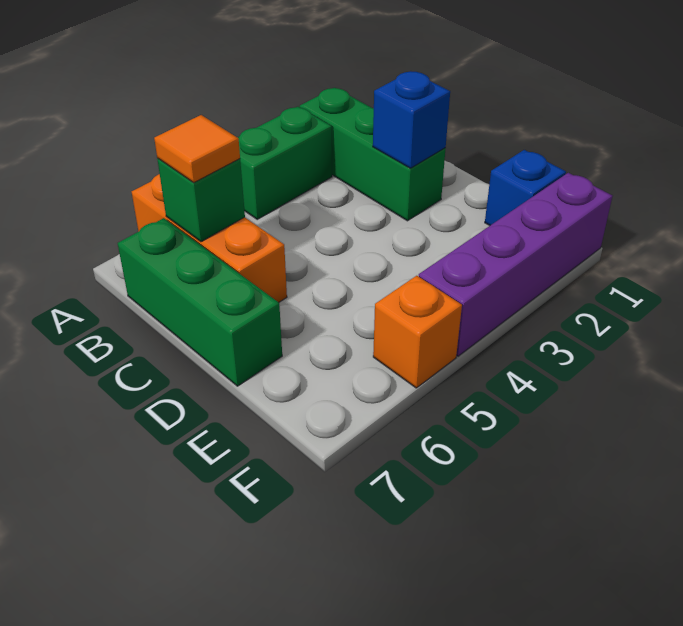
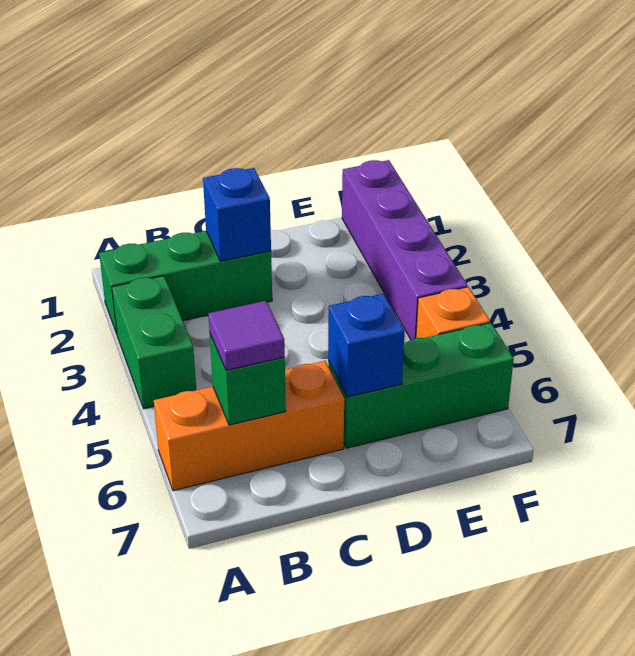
orange 1x1 tile [154,115,240,182] -> purple 1x1 tile [208,301,285,370]
green 1x3 brick [118,218,282,386] -> green 1x3 brick moved to [328,323,514,448]
blue 1x1 brick [485,150,566,226] -> blue 1x1 brick moved to [328,294,404,397]

